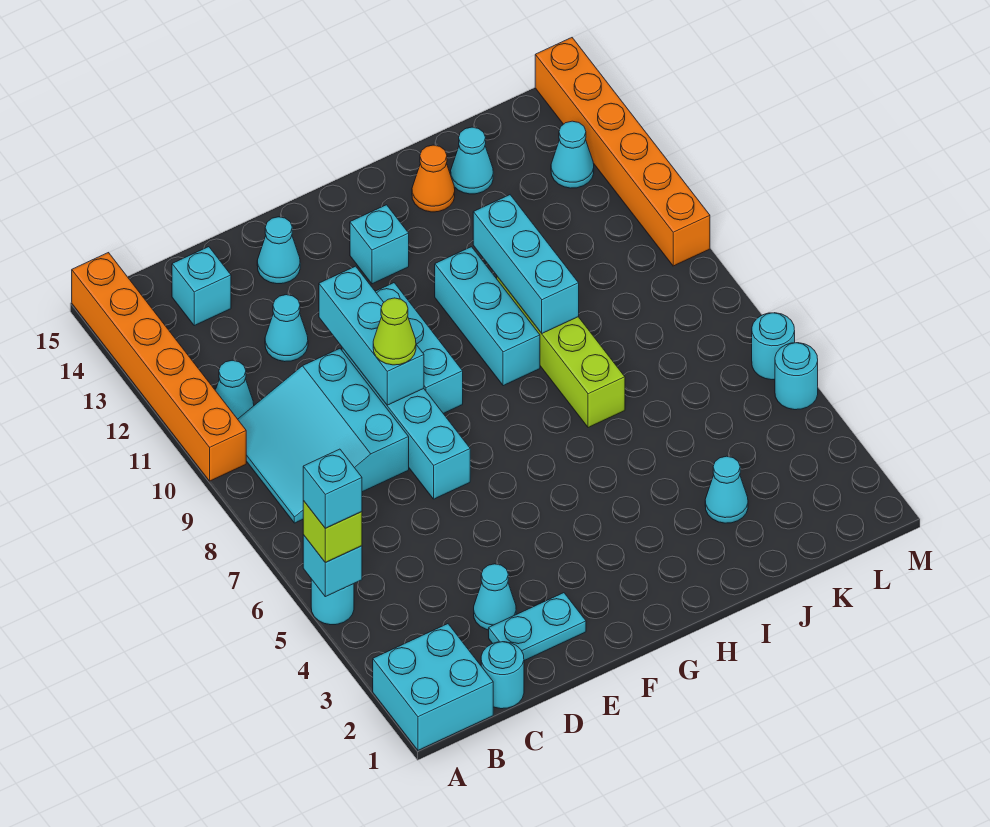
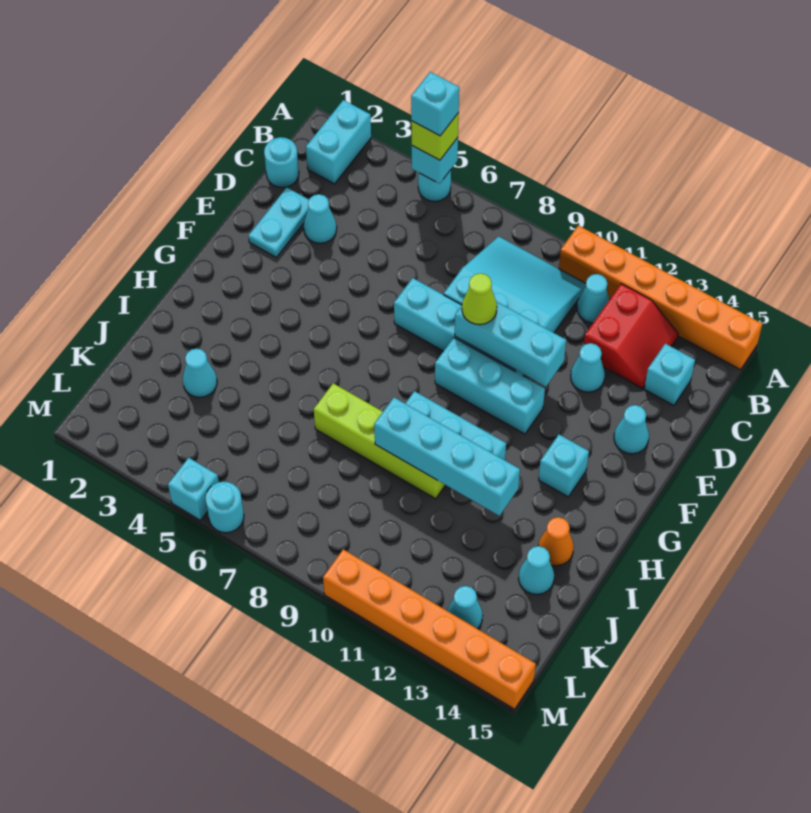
cyan 2x2 brick [373,624,493,750] -> cyan 1x2 brick [306,100,371,184]
none -> red 2x2 slope [584,284,678,388]
cyan 1x3 brick [473,195,579,333] -> cyan 1x4 brick [374,398,520,516]
cyan 1x1 round brick [775,343,818,410] -> cyan 1x1 brick [168,458,219,520]

